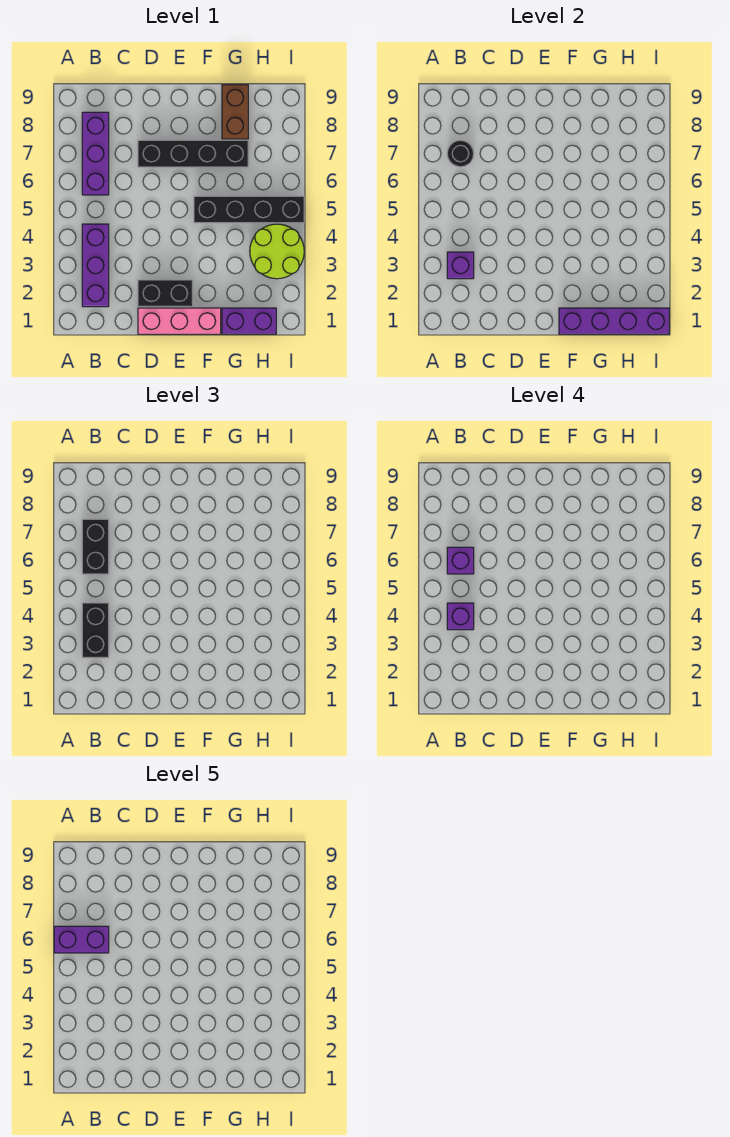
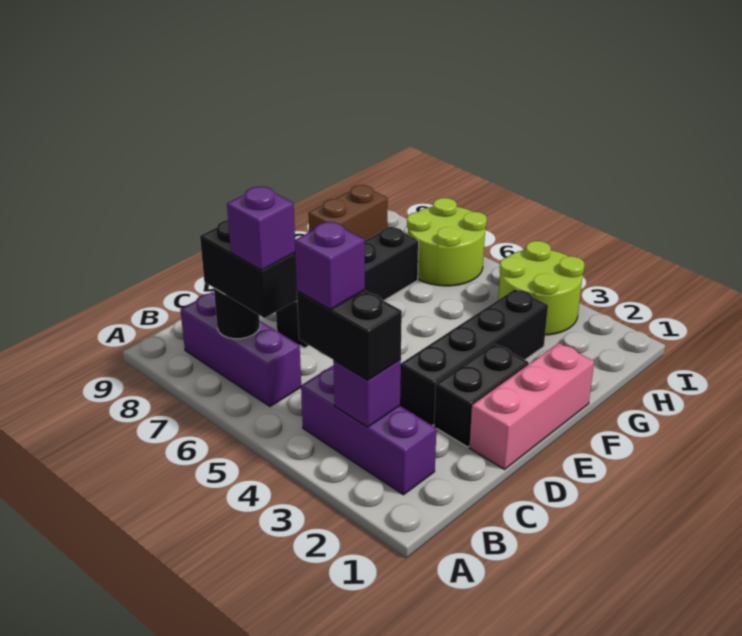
purple 1x2 brick [54,926,109,953] -> none
purple 1x4 brick [559,308,669,334] -> none
black 1x4 brick [194,196,304,223] -> black 1x4 brick moved to [400,289,548,425]
purple 1x2 brick [222,308,276,334] -> none
brown 1x2 brick [222,85,248,139] -> brown 1x2 brick turned to [308,185,388,240]
none -> lime 2x2 round brick [407,198,487,286]

